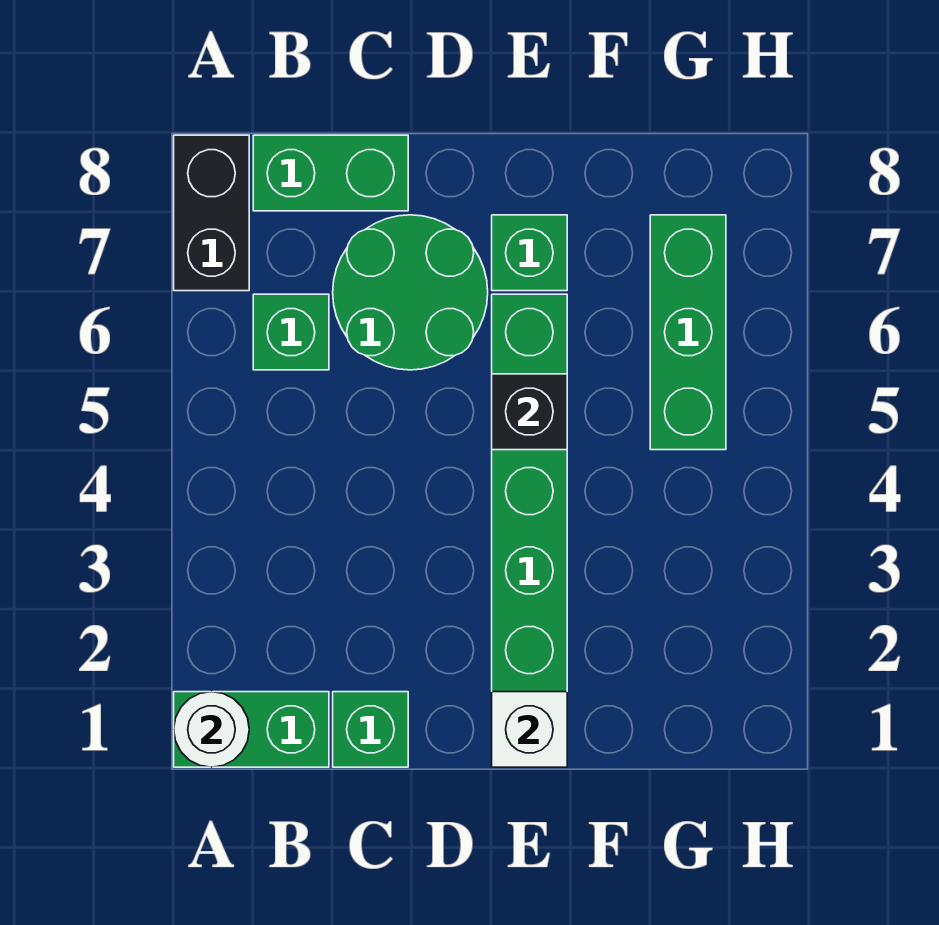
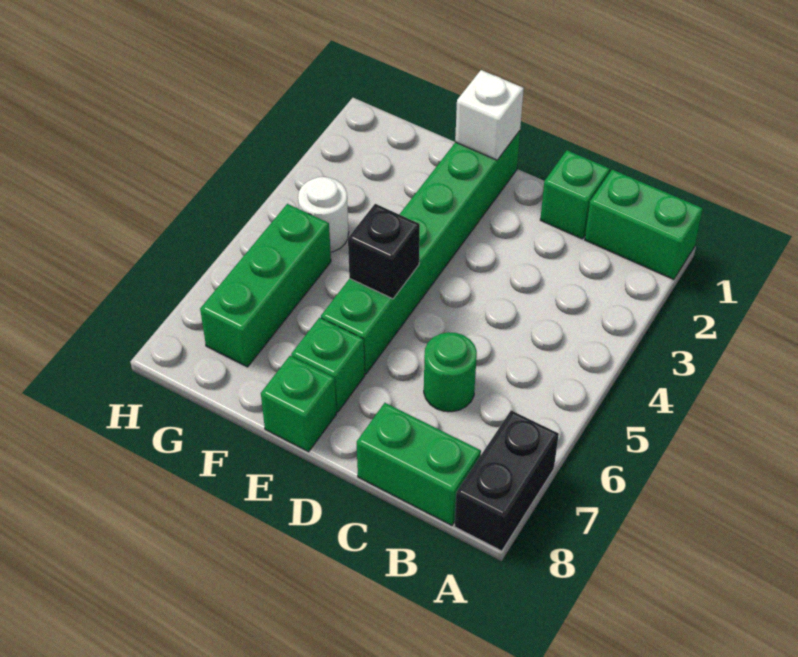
white 1x1 round brick [174,692,249,767] -> white 1x1 round brick moved to [298,177,349,252]
green 1x1 brick [253,294,329,370] -> green 1x1 brick moved to [261,356,336,452]
green 2x2 round brick [333,215,488,370] -> green 1x1 round brick [424,332,477,412]

